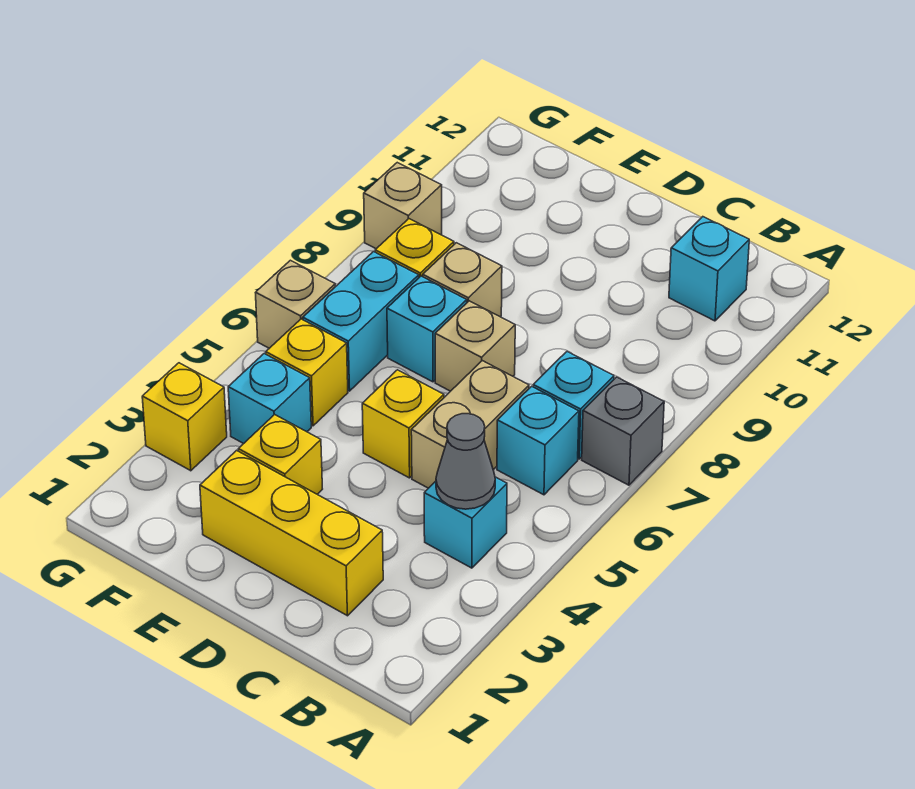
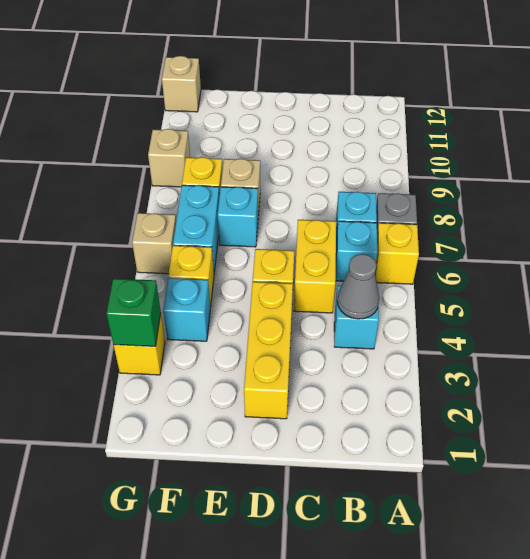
cyan 1x1 brick [669,217,749,321] -> none
yellow 1x3 brick [200,450,383,616] -> yellow 1x3 brick turned to [244,282,293,419]
tan 1x2 brick [411,361,529,488] -> yellow 1x2 brick [294,220,336,313]
tan 1x1 brick [435,301,515,391] -> tan 1x1 brick moved to [162,56,201,112]
yellow 1x1 brick [238,415,322,494] -> yellow 1x1 brick moved to [375,223,419,284]
none -> green 1x1 brick [106,279,161,346]

